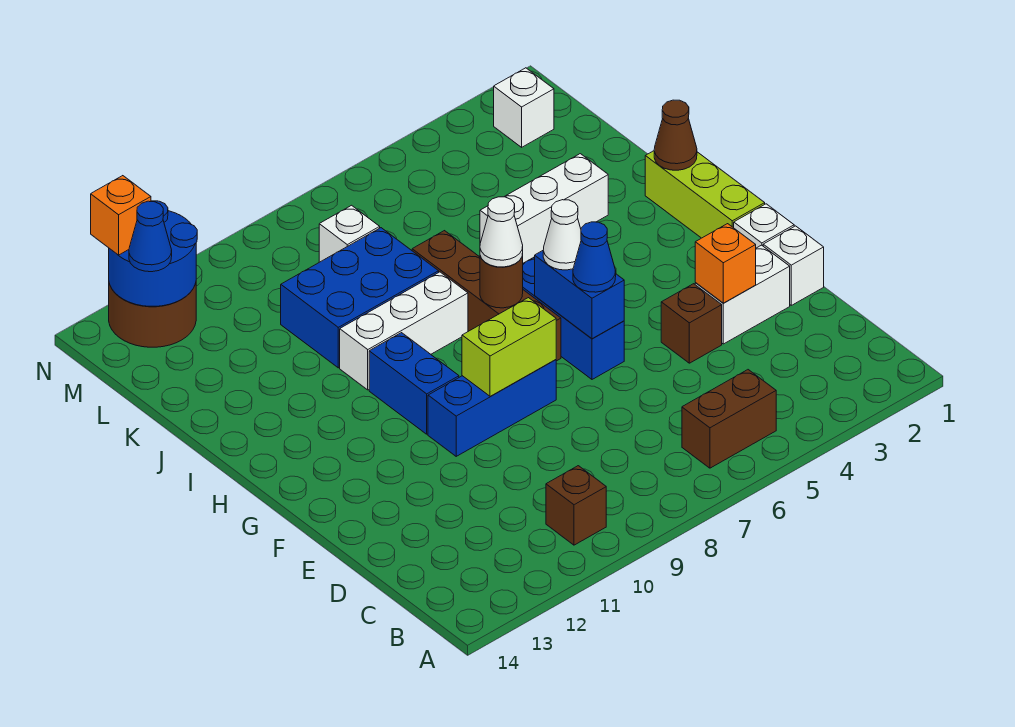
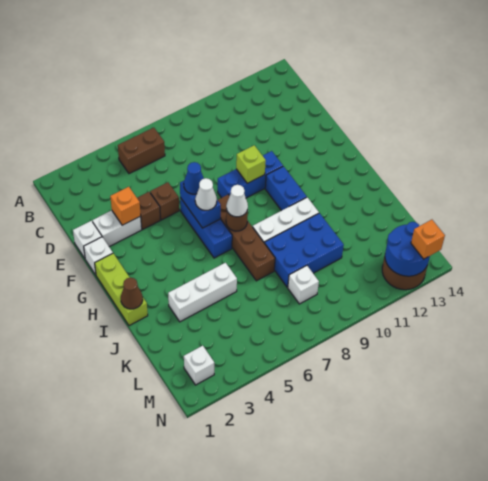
brown 1x1 brick [546,466,606,545] -> brown 1x1 brick moved to [150,182,179,220]
lime 1x2 brick [462,298,556,397] -> lime 1x1 brick [236,145,266,183]
blue 1x1 cone [129,201,172,272] -> none

